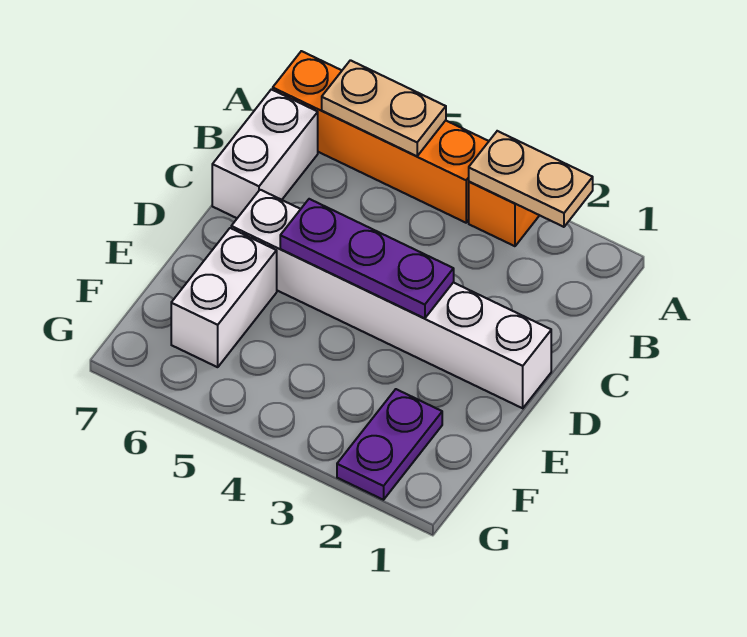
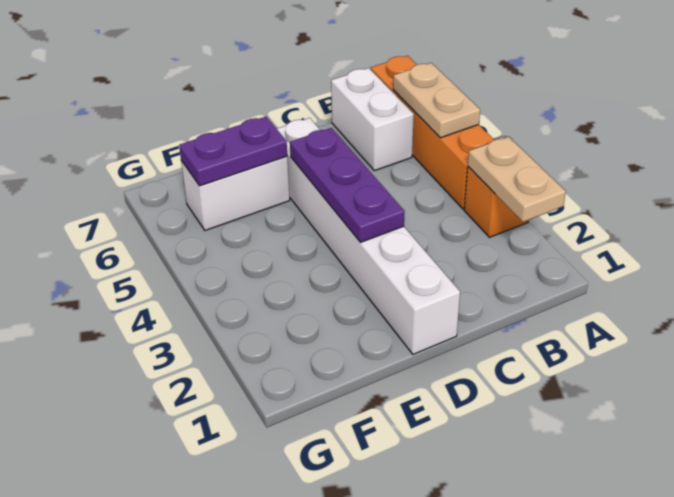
white 1x2 brick [212,89,318,218] -> white 1x2 brick turned to [331,68,414,171]
purple 1x2 plate [337,389,442,500] -> purple 1x2 plate moved to [179,117,287,186]

